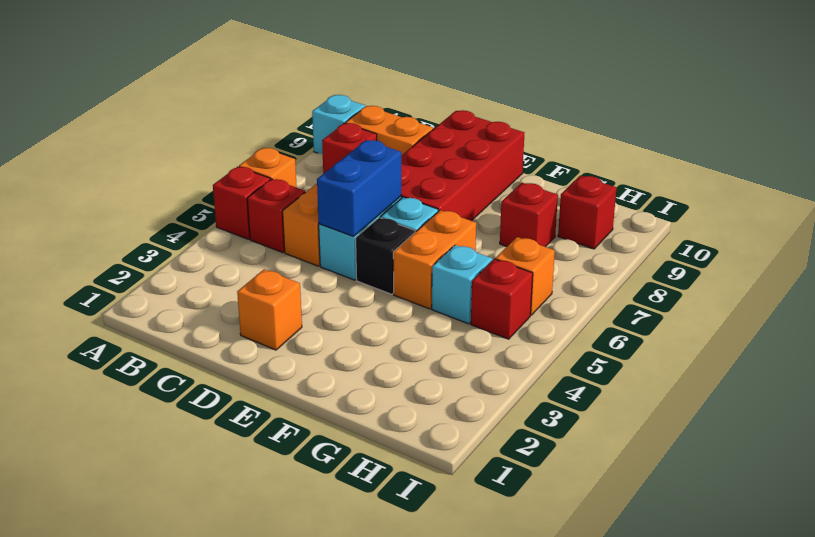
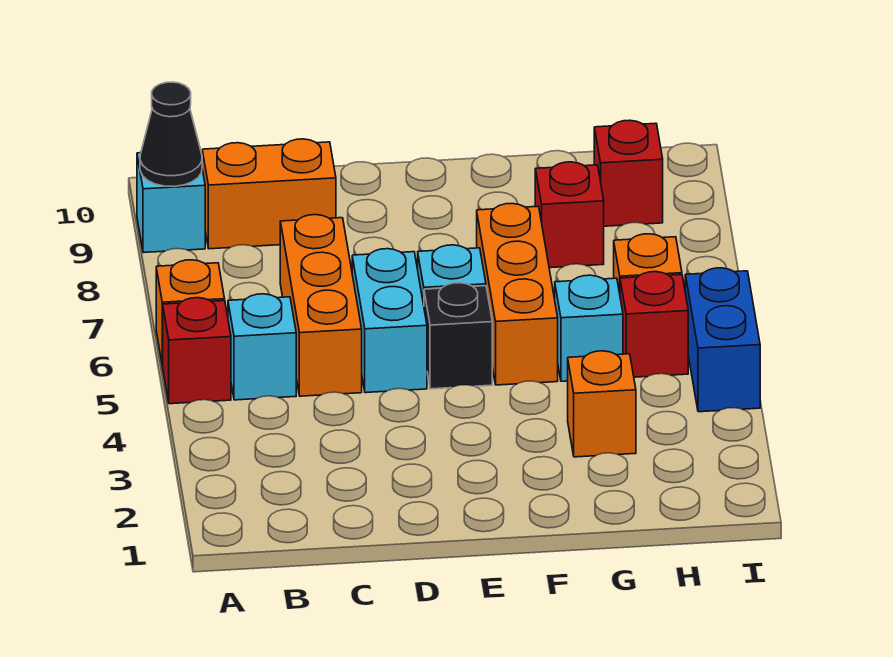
none -> black 1x1 cone [140,82,202,186]
red 1x1 brick [247,179,305,253] -> cyan 1x1 brick [228,294,296,400]
red 1x1 brick [322,123,377,174] -> none
orange 1x1 brick [237,269,302,350] -> orange 1x1 brick moved to [568,351,636,457]
blue 1x2 brick [317,140,401,236] -> blue 1x2 brick moved to [685,268,760,412]
red 2x4 brick [401,110,524,221] -> none
orange 1x2 brick [393,210,476,309] -> orange 1x3 brick [477,204,558,385]

